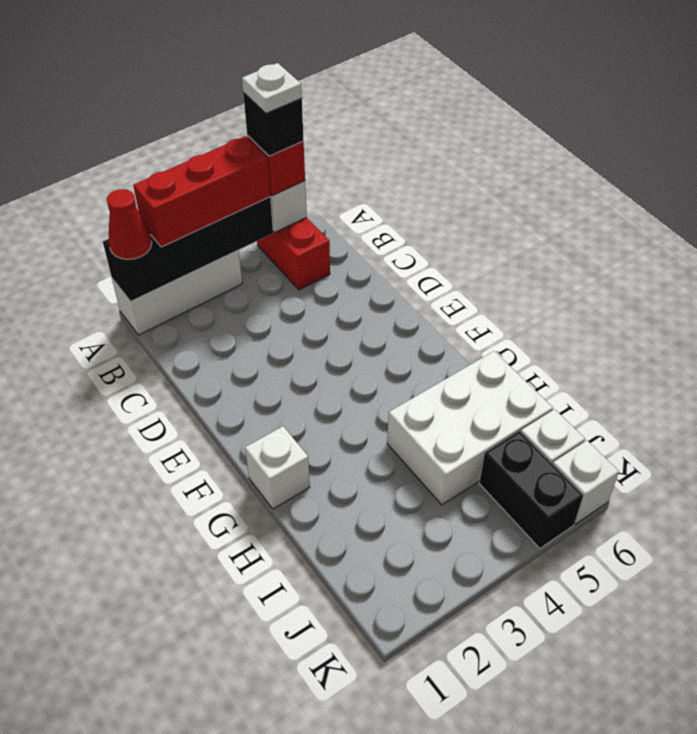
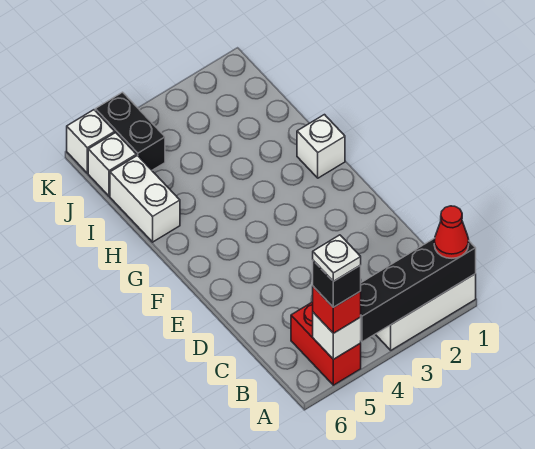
red 1x3 brick [133,136,270,247] -> none
white 2x3 brick [387,351,553,505] -> white 1x2 brick [110,155,180,242]

